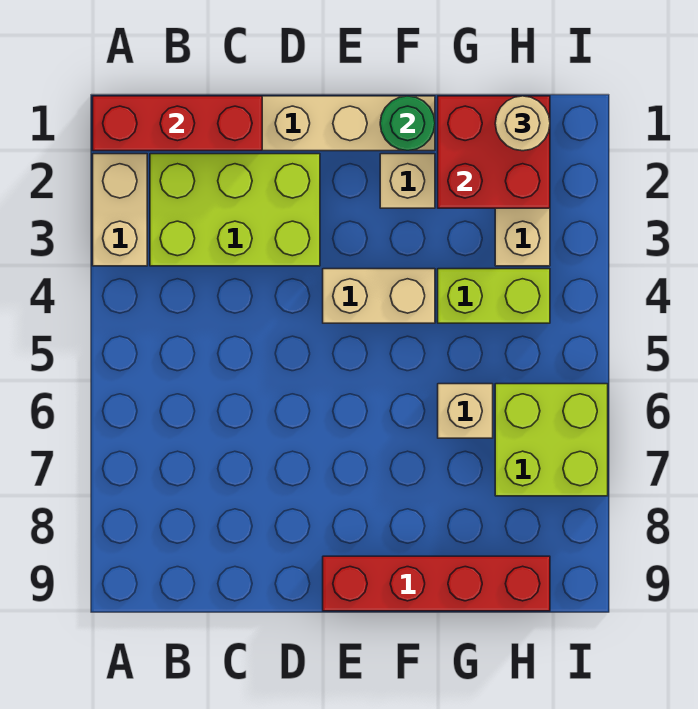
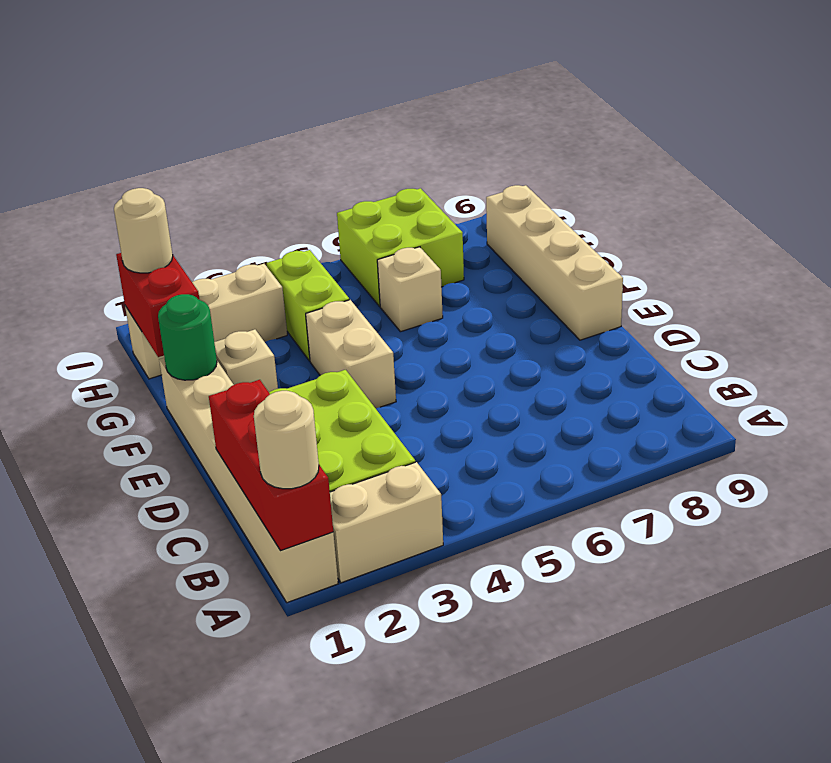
none -> tan 1x1 round brick [254,391,319,489]
red 1x4 brick [323,556,550,611] -> tan 1x4 brick [486,185,623,340]
red 2x2 brick [438,96,550,208] -> red 1x2 brick [116,253,199,357]

